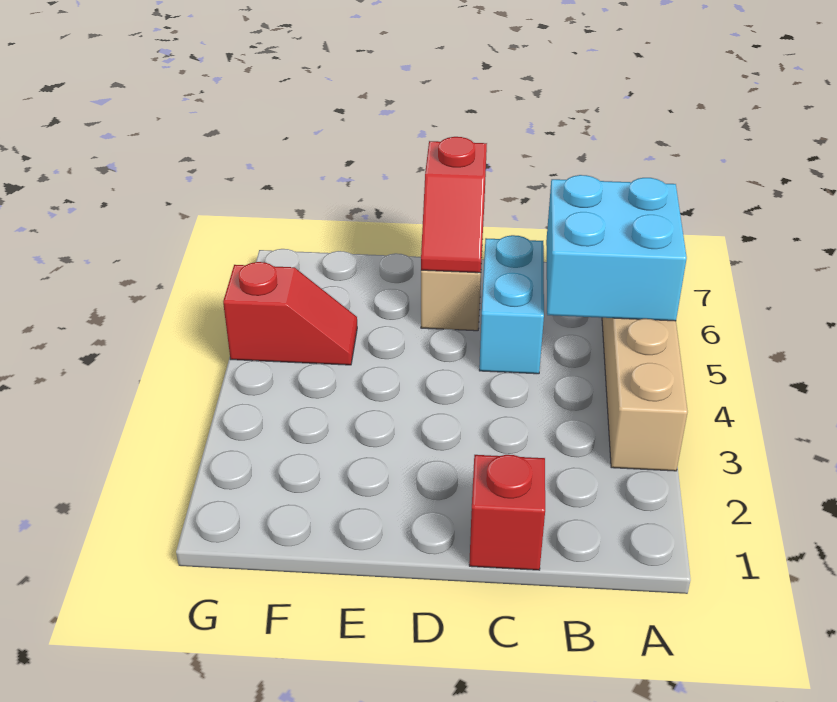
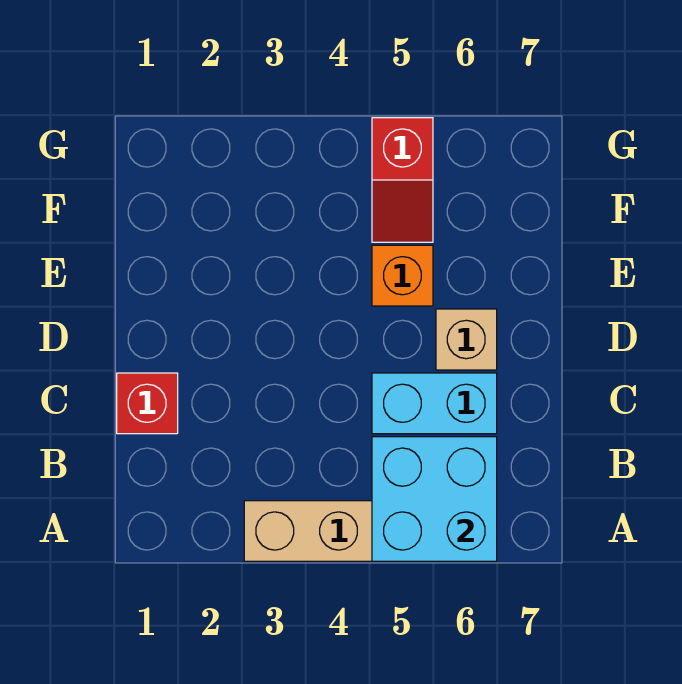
red 1x2 slope [421,137,487,273] -> none
none -> orange 1x1 brick [372,245,433,306]

